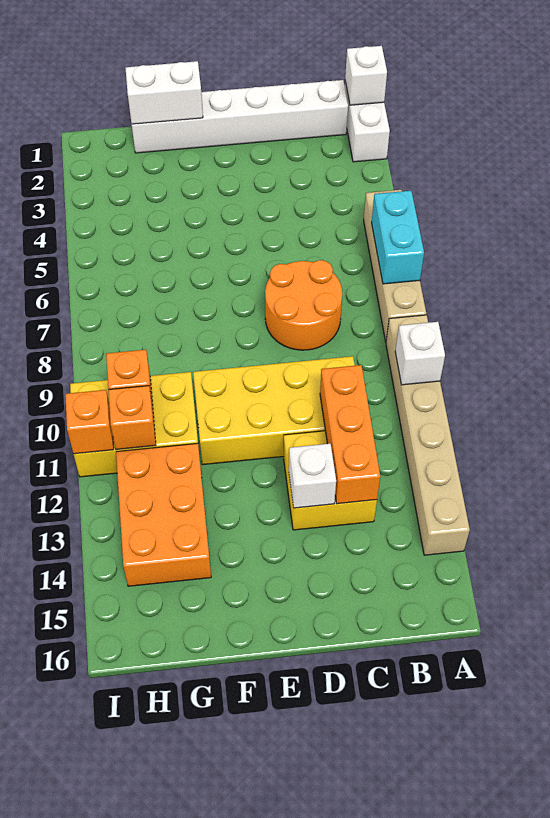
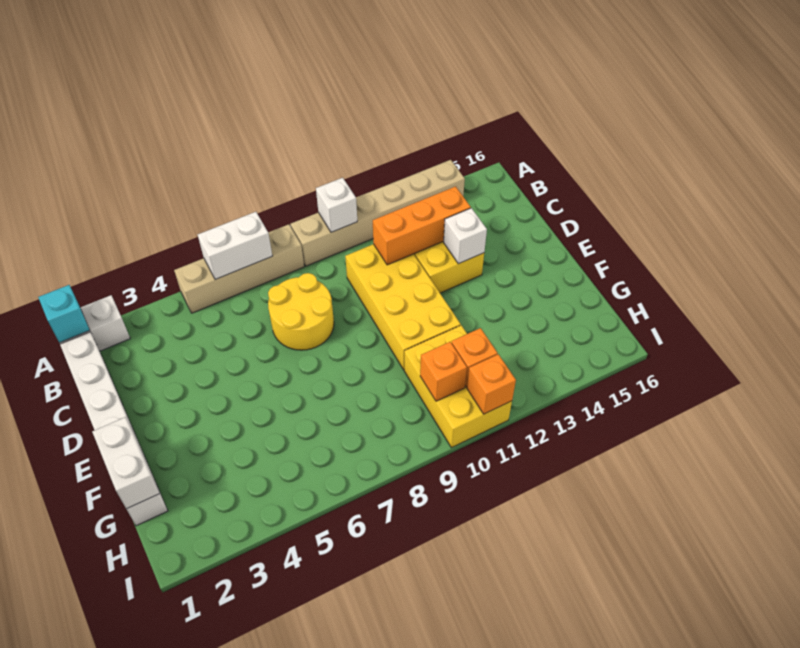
white 1x1 brick [345,46,387,105] -> cyan 1x1 brick [38,285,90,343]
cyan 1x2 brick [372,191,424,284] -> white 1x2 brick [198,212,272,279]
orange 2x2 round brick [265,260,342,350] -> yellow 2x2 round brick [268,273,334,350]
orange 2x3 brick [116,443,211,586] -> none

